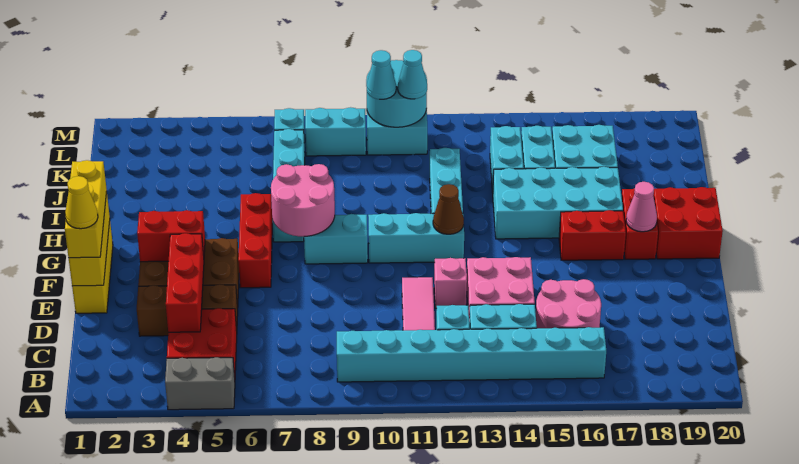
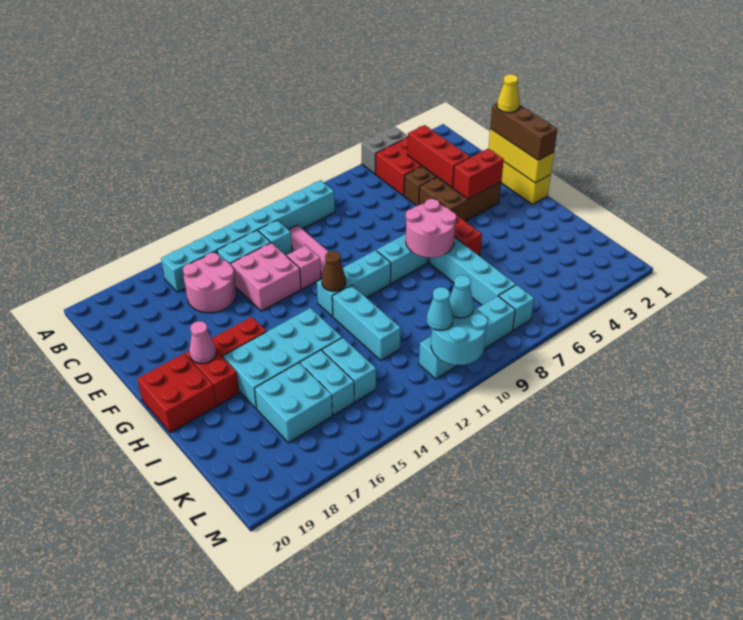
yellow 1x3 brick [65,160,107,258] -> brown 1x3 brick [490,103,557,160]

